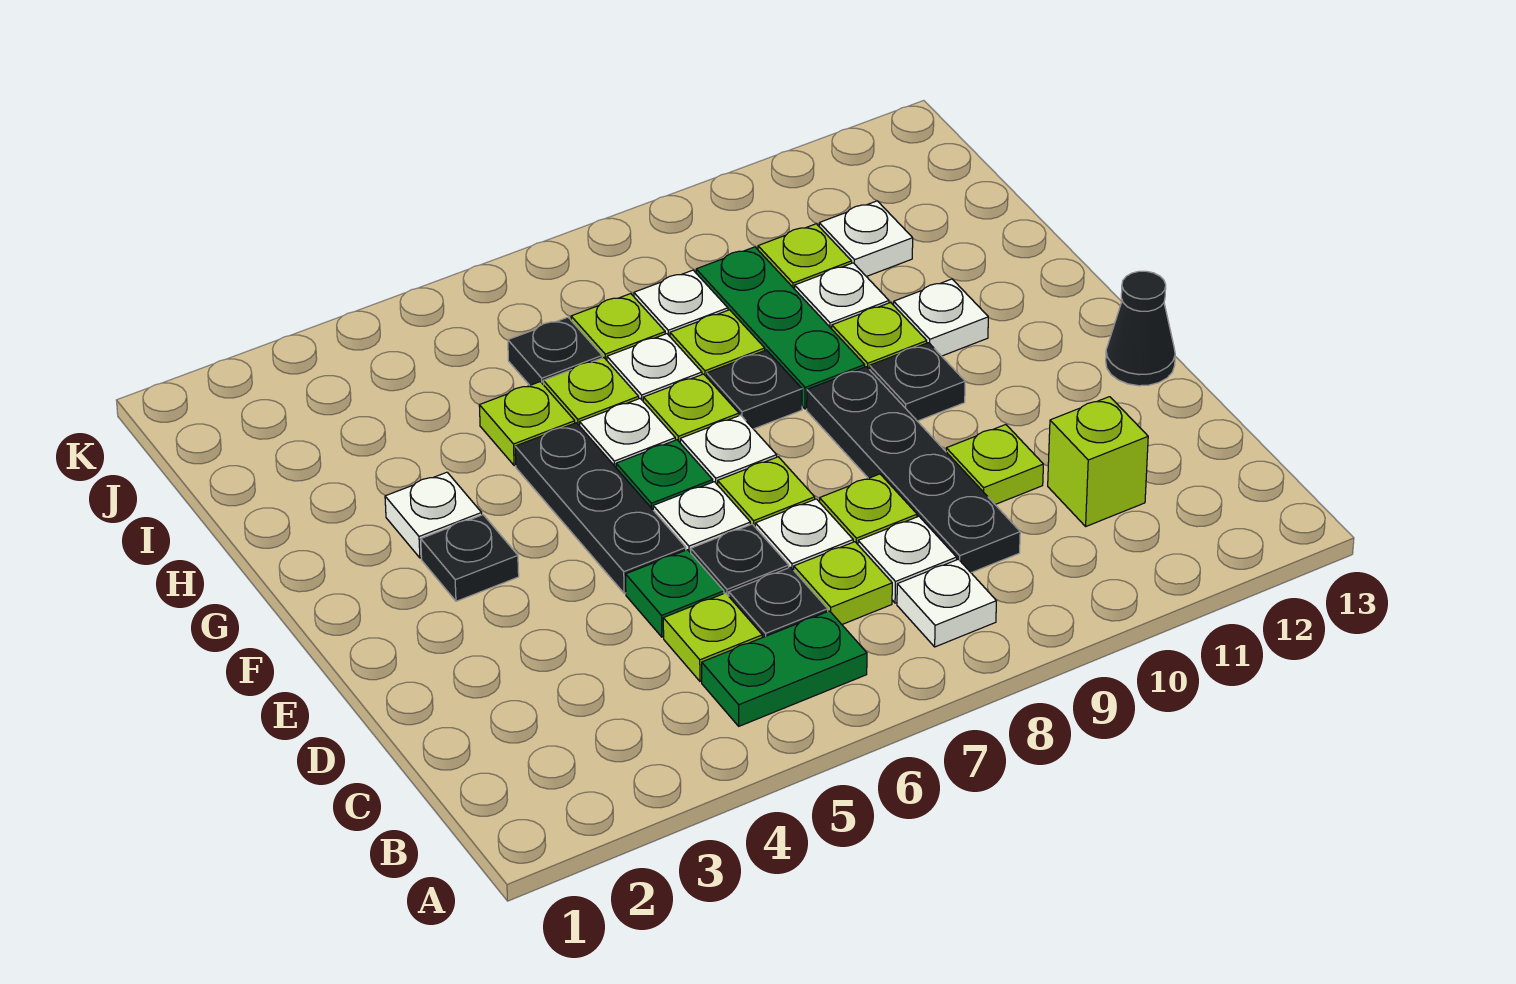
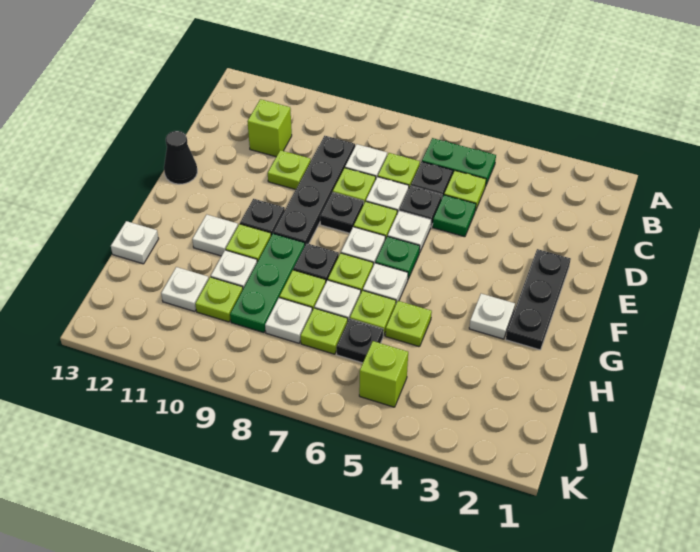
white 1x1 plate [897,559,996,647] -> white 1x1 plate moved to [111,221,159,264]
black 1x3 plate [515,423,686,593] -> black 1x3 plate moved to [506,249,571,350]
black 1x1 plate [421,515,519,601] -> black 1x1 plate moved to [320,192,364,233]
none -> lime 1x1 brick [359,341,408,407]

